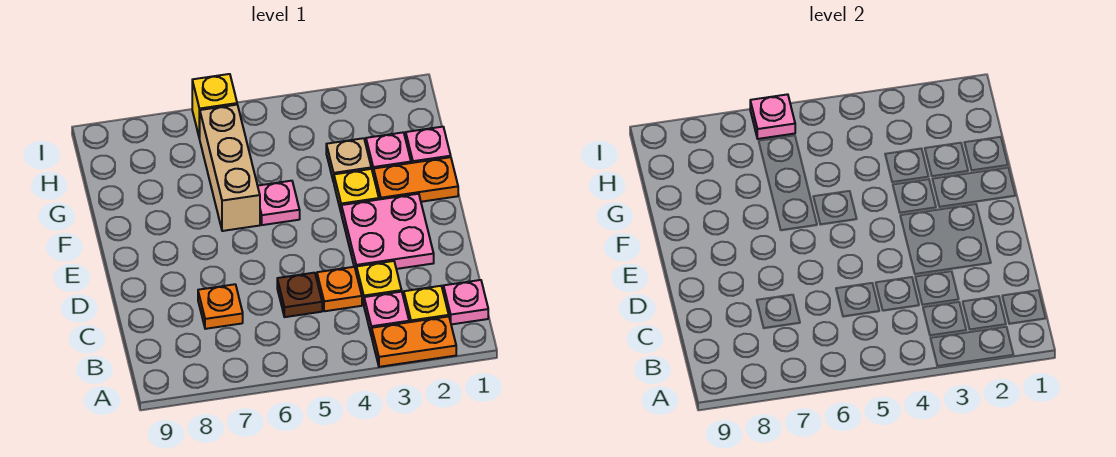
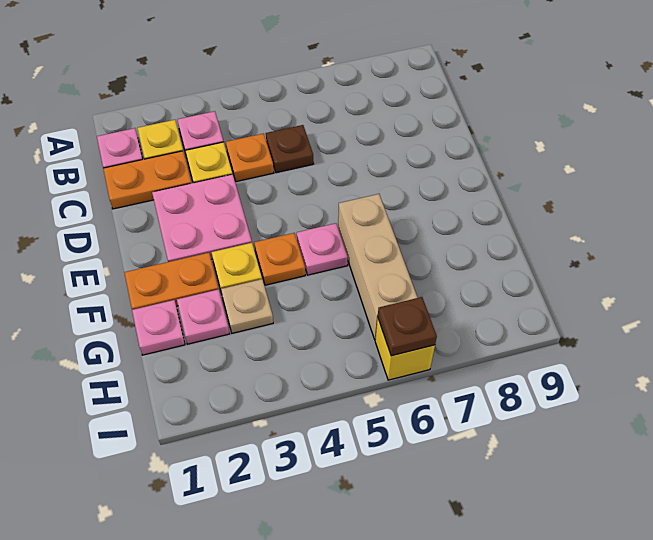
orange 1x2 plate [372,316,456,367] -> orange 1x2 plate moved to [103,151,191,209]
orange 1x1 plate [198,284,243,329] -> orange 1x1 plate moved to [254,233,305,285]
pink 1x1 plate [750,94,795,139] -> brown 1x1 plate [378,297,437,356]

